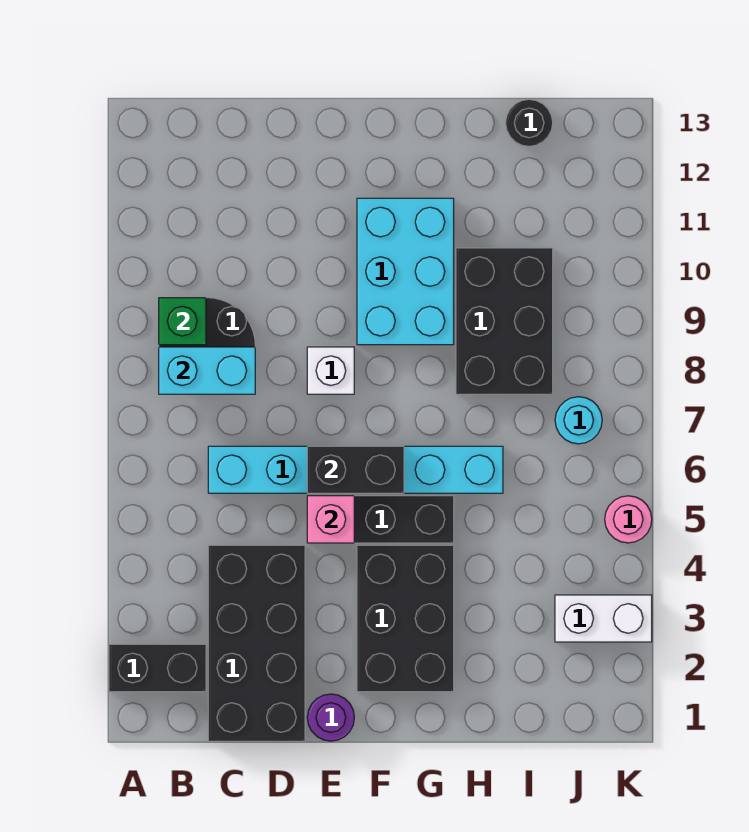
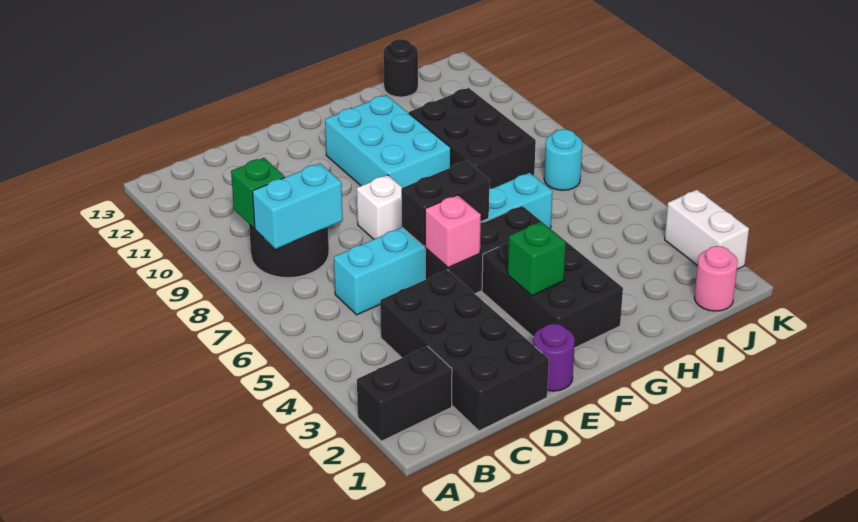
none -> green 1x1 brick [508,222,566,296]
white 1x2 brick [555,595,652,642] -> white 1x2 brick turned to [665,190,749,269]
pink 1x1 round brick [605,496,652,543] -> pink 1x1 round brick moved to [694,246,738,311]

